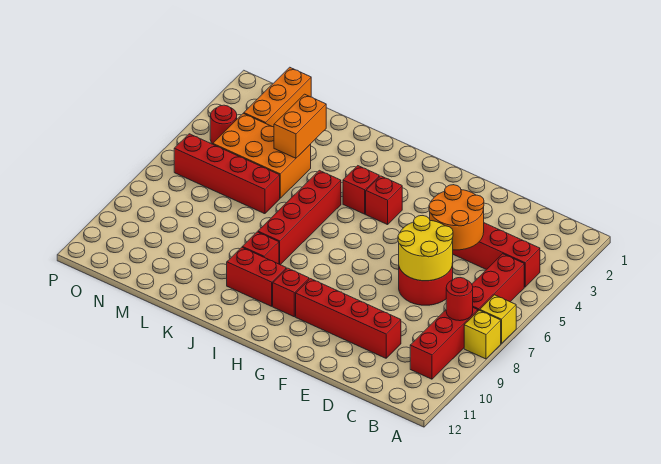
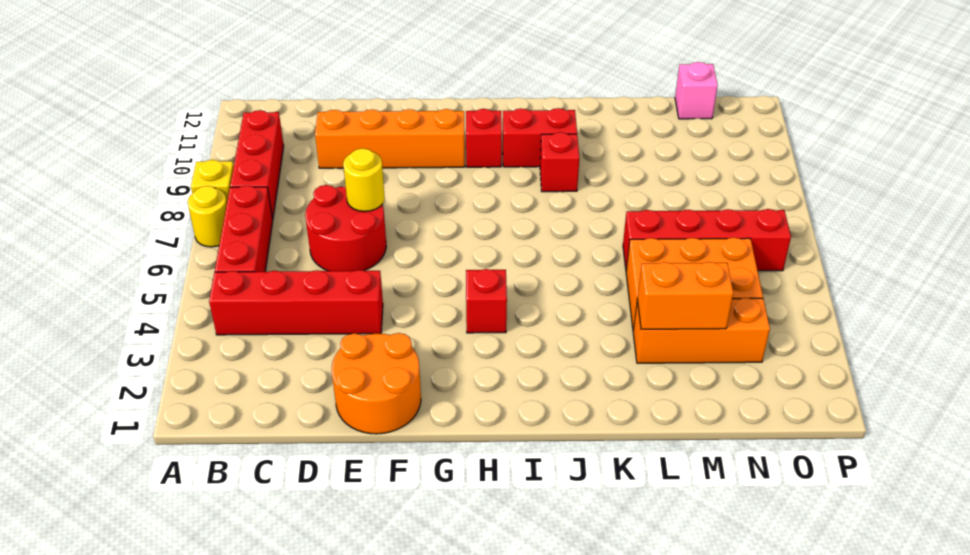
yellow 1x1 brick [480,295,516,344] -> yellow 1x1 round brick [188,186,227,247]
red 1x1 round brick [446,278,473,321] -> none
orange 2x2 round brick [429,185,484,250] -> orange 2x2 round brick moved to [332,333,421,434]
yellow 2x2 round brick [398,216,453,281] -> yellow 1x1 round brick [343,148,385,212]
red 1x4 brick [296,279,401,358] -> orange 1x4 brick [315,109,465,168]
red 1x1 brick [343,166,379,214] -> none
red 1x4 brick [258,170,341,265] -> none
orange 1x2 brick [274,94,326,158] -> orange 1x2 brick turned to [637,262,733,329]
orange 1x3 brick [244,67,311,127] -> orange 1x3 brick turned to [633,298,770,363]
none -> pink 1x1 brick [675,62,718,119]
red 1x1 round brick [210,105,237,144] -> none

